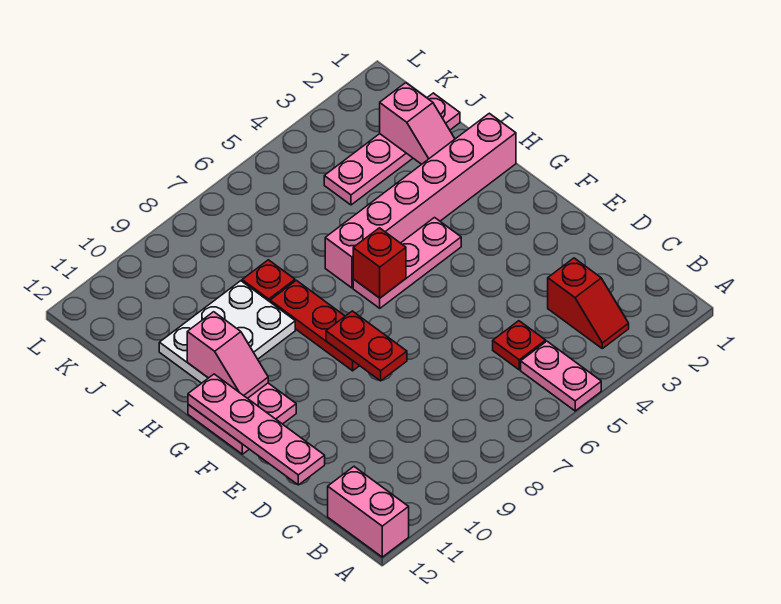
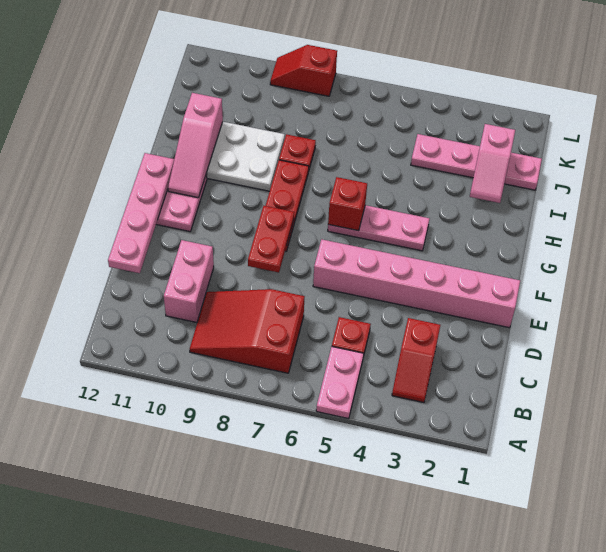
pink 1x2 brick [328,467,409,557] -> pink 1x2 brick moved to [164,240,214,322]
none -> red 2x3 slope [190,289,305,373]
pink 1x2 slope [187,312,268,398] -> pink 1x3 slope [168,93,223,198]
pink 1x6 brick [325,113,516,288] -> pink 1x6 brick moved to [313,239,520,328]
none -> red 1x2 slope [270,45,337,96]

